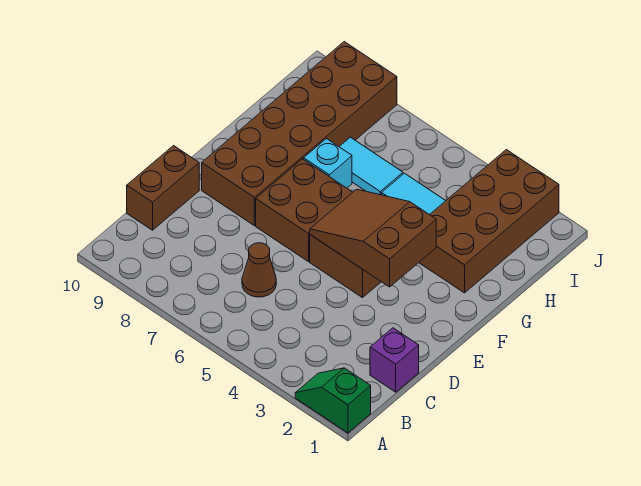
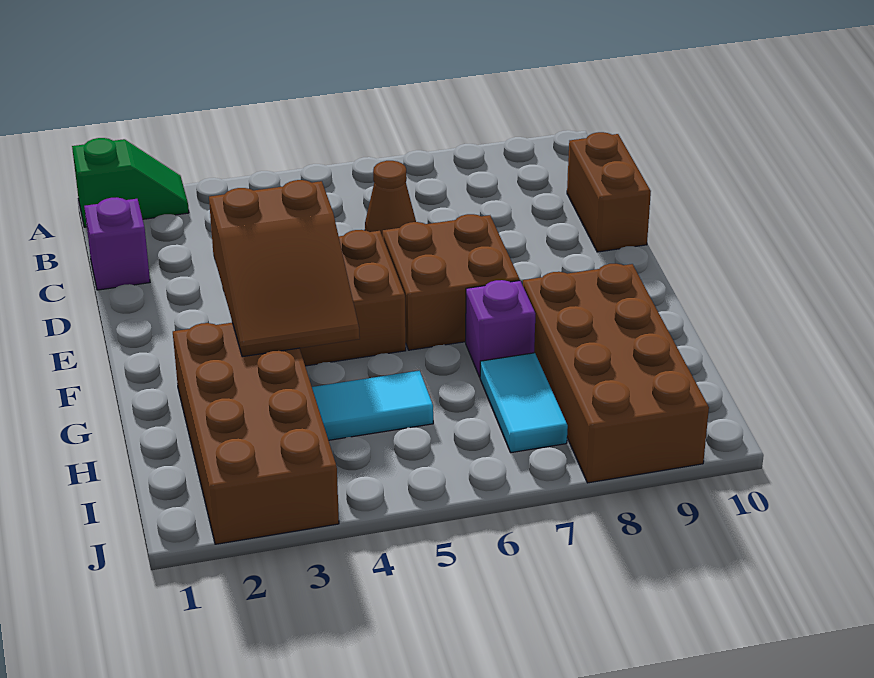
brown 2x3 slope [310,189,436,287] -> brown 2x3 slope turned to [209,180,360,357]
brown 2x6 brick [202,42,397,226] -> brown 2x4 brick [523,264,709,483]
cyan 1x1 brick [304,139,352,188] -> purple 1x1 brick [466,280,535,377]
cyan 1x2 tile [339,137,403,195] -> cyan 1x2 tile turned to [480,353,568,453]

